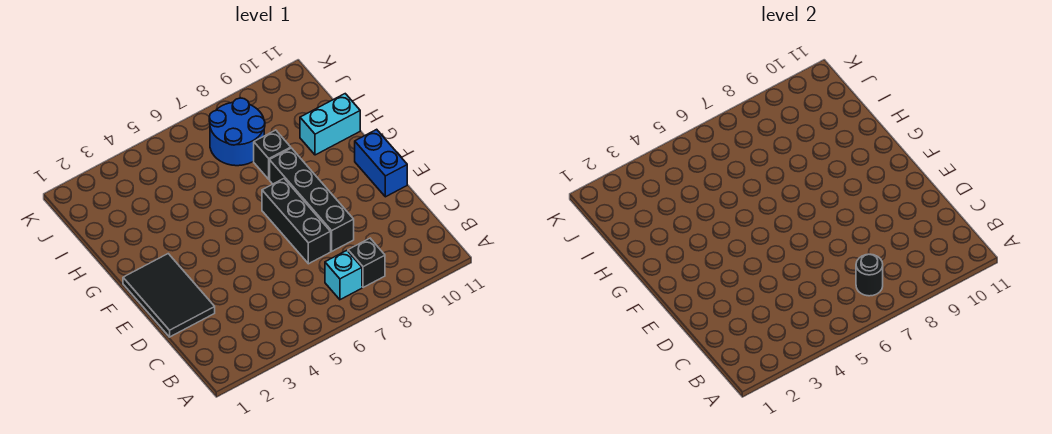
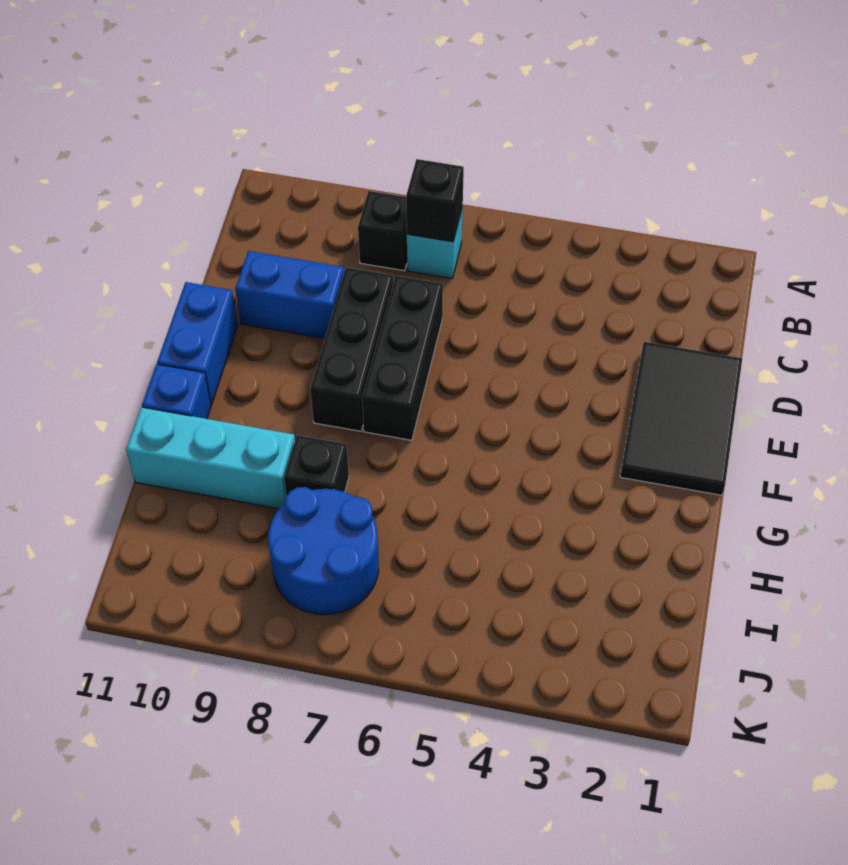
black 1x1 round brick [856,254,883,296] -> black 1x1 brick [406,159,464,242]
black 1x4 brick [270,148,354,251] -> black 1x3 brick [310,267,393,431]
none -> blue 1x2 brick [235,251,344,339]
none -> blue 1x1 brick [142,364,211,419]
cyan 1x2 brick [300,94,360,155] -> cyan 1x3 brick [126,407,295,509]

